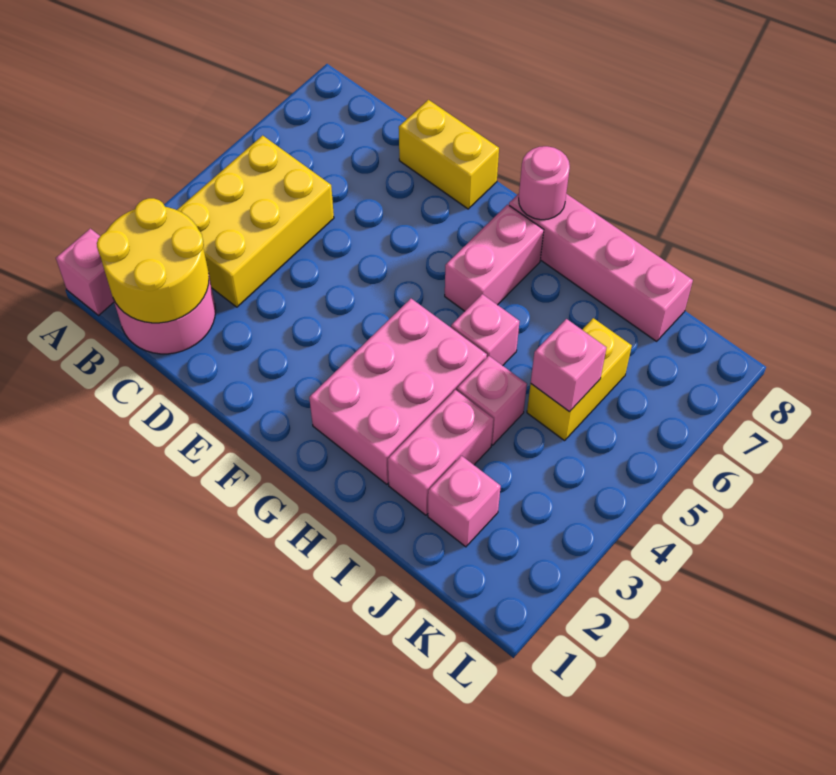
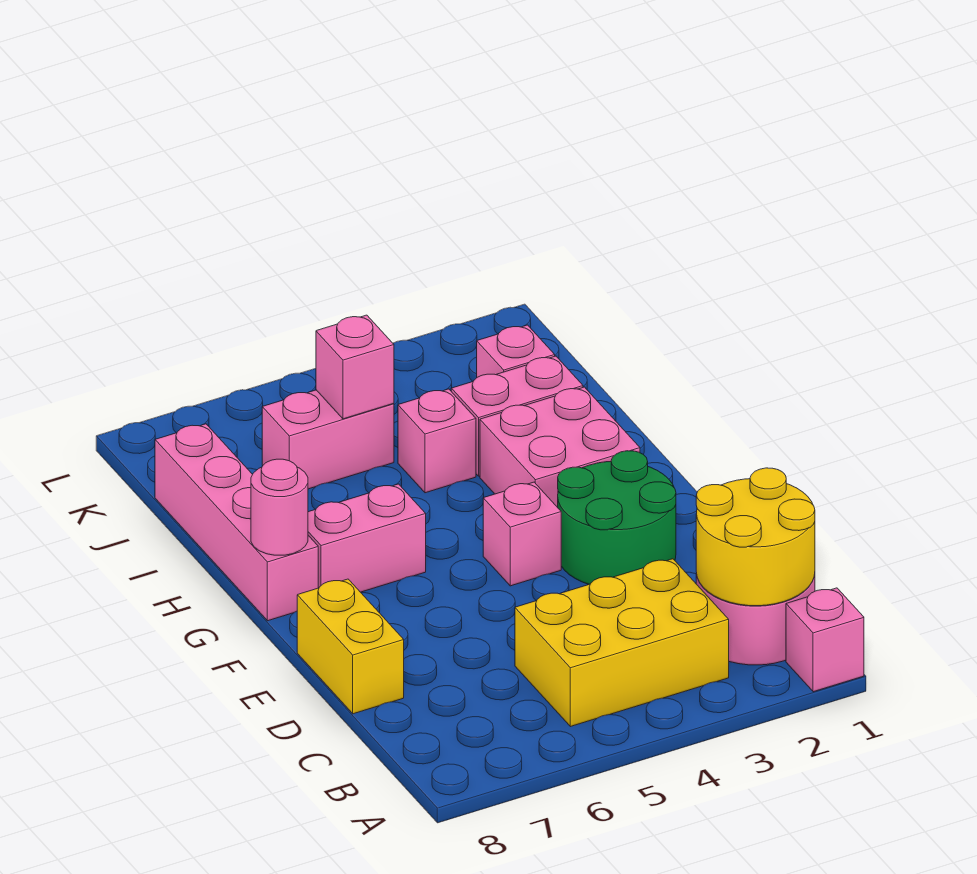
none -> green 2x2 round brick [558,451,676,584]
pink 2x3 brick [309,299,487,484] -> pink 2x2 brick [480,387,640,507]
pink 1x1 brick [451,294,520,366] -> pink 1x1 brick moved to [483,482,561,586]
yellow 1x2 brick [527,318,632,441] -> pink 1x2 brick [262,390,394,489]

